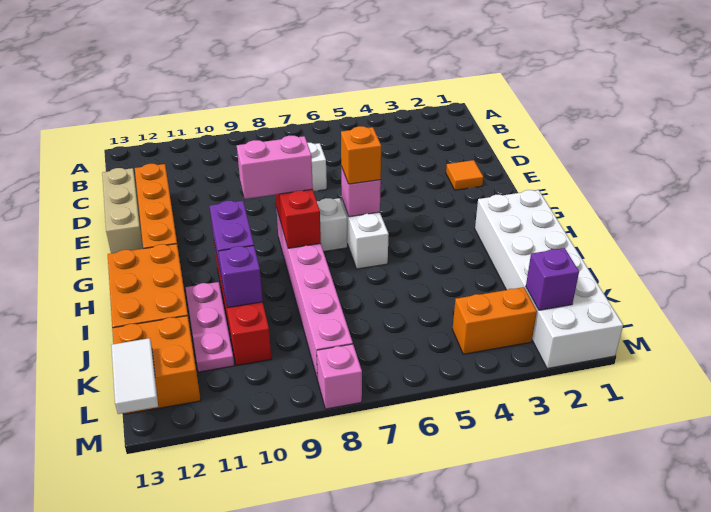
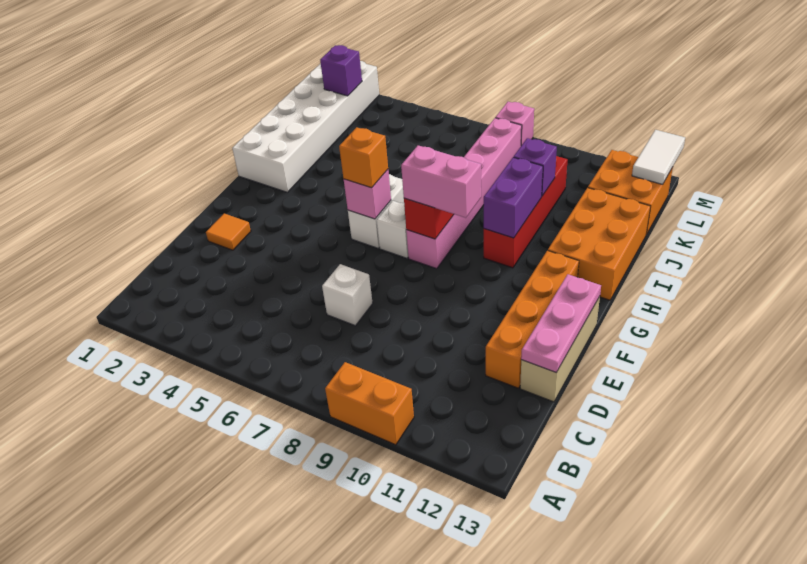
pink 1x3 plate [186,282,234,372] -> pink 1x3 plate moved to [521,274,601,372]
orange 1x2 brick [453,287,537,354] -> orange 1x2 brick moved to [325,362,414,445]

